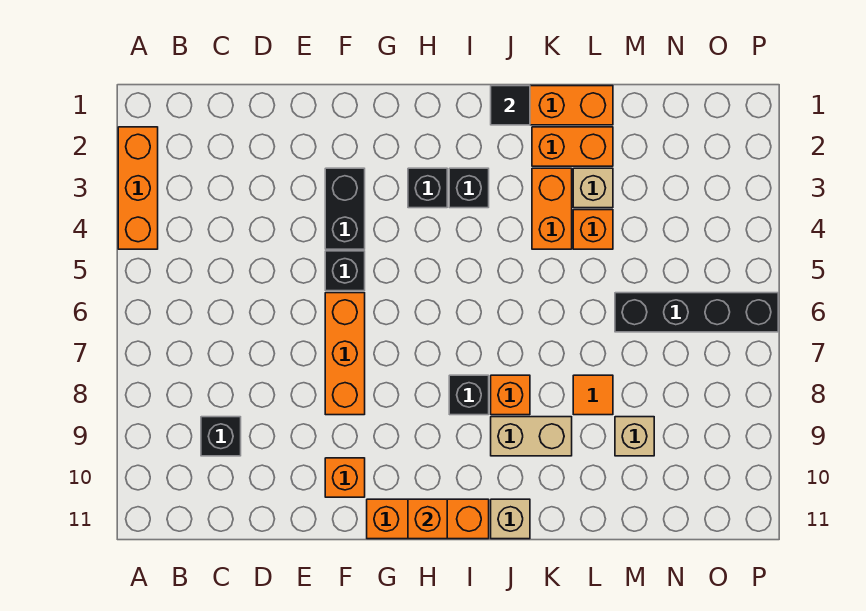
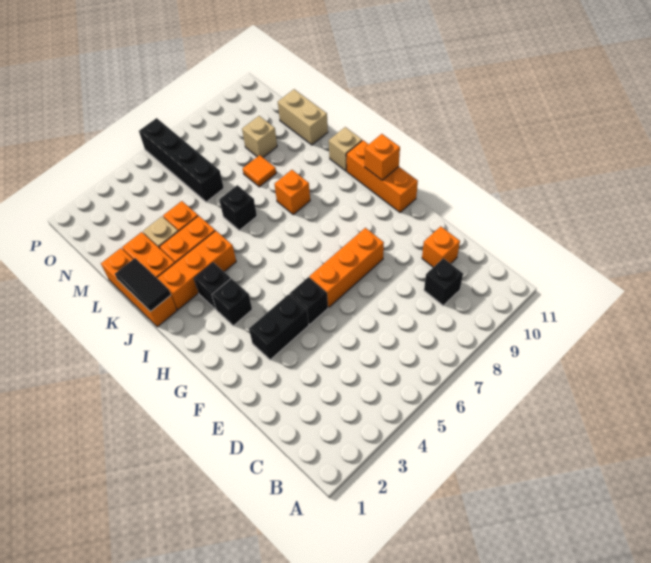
orange 1x3 brick [118,127,158,249] -> orange 1x3 brick moved to [157,231,236,310]
orange 1x1 brick [325,458,365,497] -> orange 1x1 brick moved to [422,226,460,267]
black 1x1 brick [449,375,489,415] -> black 1x1 brick moved to [219,185,257,230]
black 1x1 tile [491,86,530,125] -> black 1x2 tile [115,258,171,311]
tan 1x2 brick [491,417,572,456] -> tan 1x2 brick moved to [278,89,328,145]

